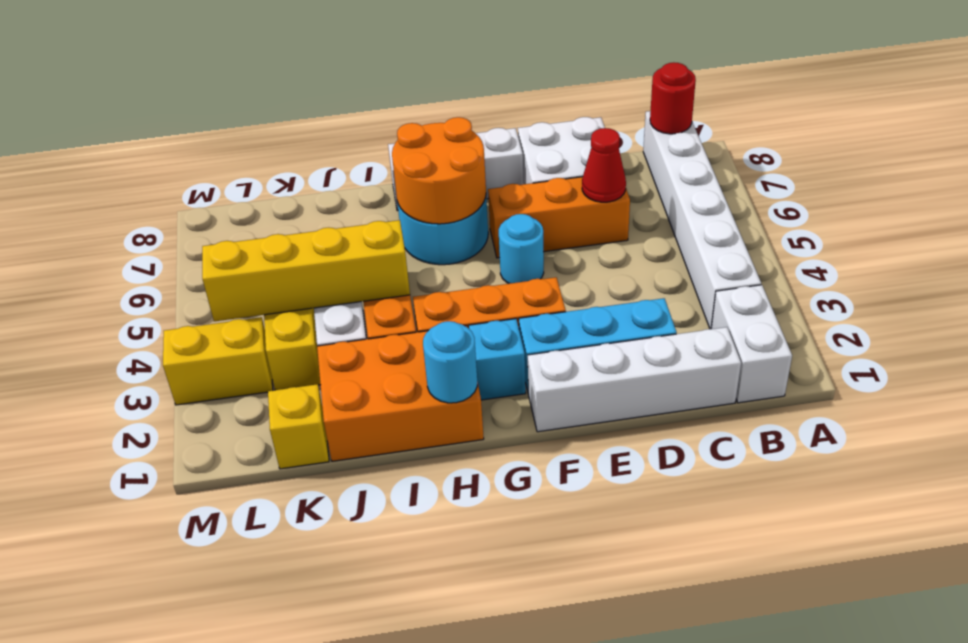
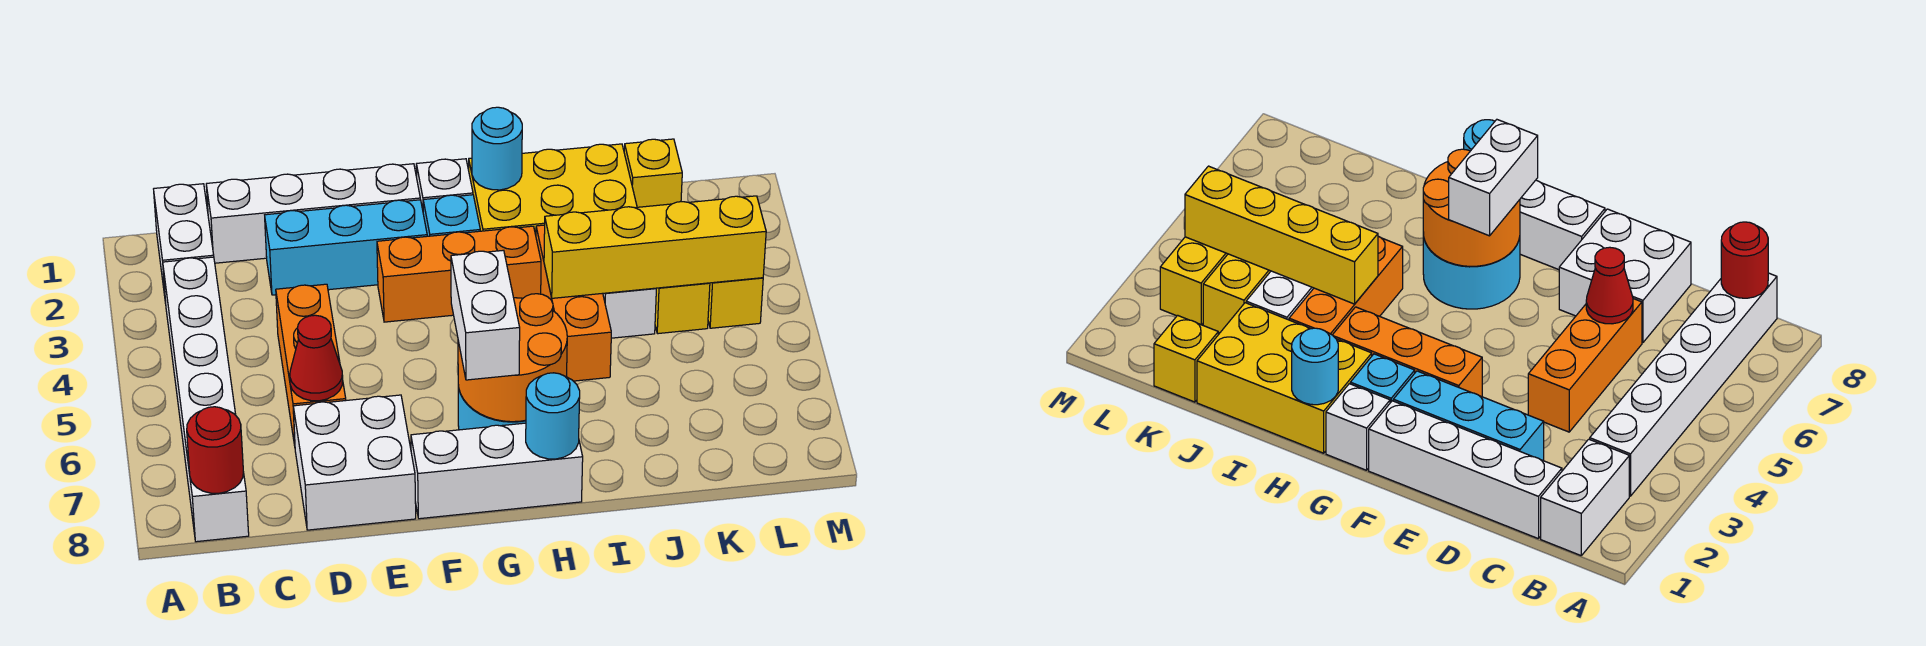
orange 1x3 brick [488,177,630,258] -> orange 1x3 brick turned to [276,284,346,446]
cyan 1x1 round brick [499,214,544,284] -> cyan 1x1 round brick moved to [526,373,580,459]
none -> white 1x1 brick [416,159,473,209]
none -> white 1x2 brick [451,250,520,380]
orange 2x3 brick [317,326,484,461] -> yellow 2x3 brick [469,144,637,235]
yellow 1x2 brick [163,317,273,405] -> yellow 1x2 brick turned to [708,278,763,328]

